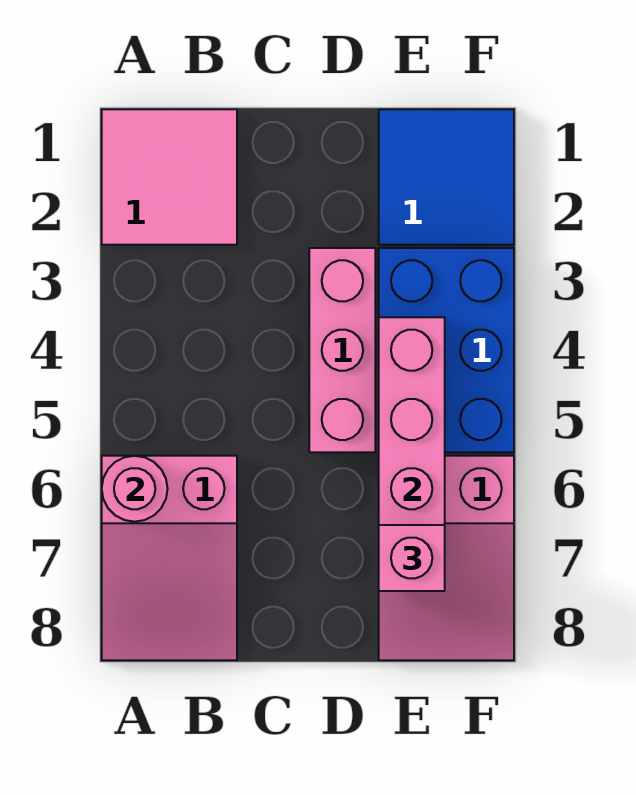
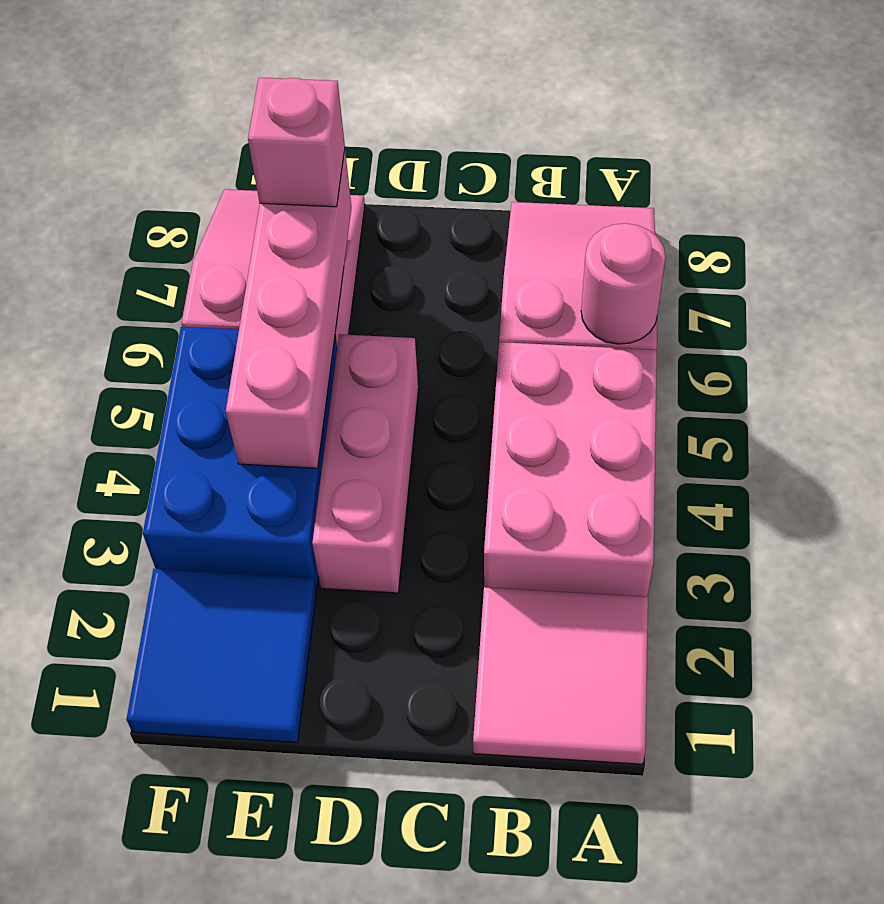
none -> pink 2x3 brick [484,342,657,597]

